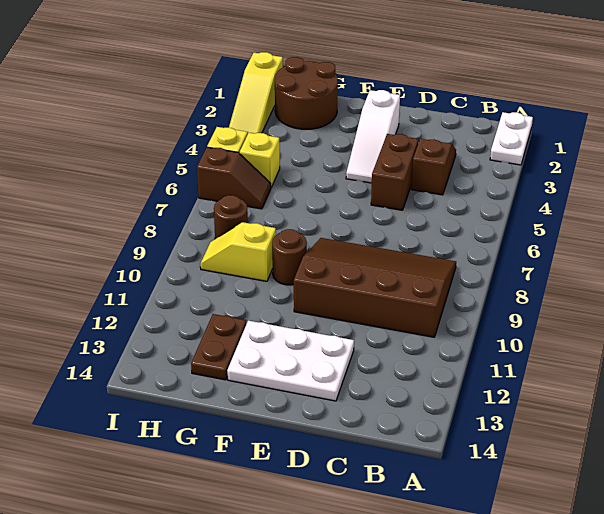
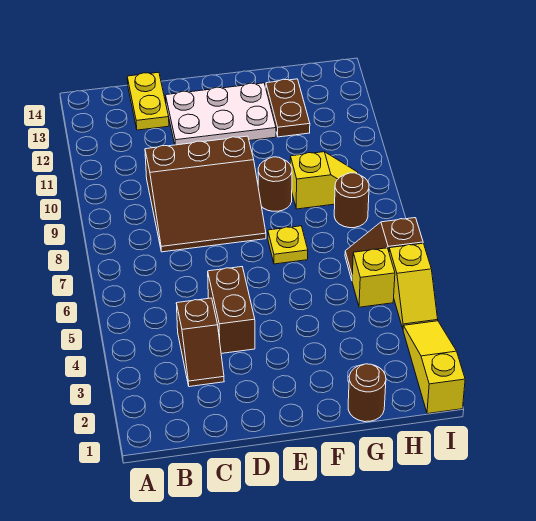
white 1x2 plate [490,112,533,165] -> none
brown 3x4 slope [294,238,456,337] -> brown 3x3 slope [145,136,266,252]
none -> yellow 1x2 plate [127,72,169,130]
white 1x3 slope [346,90,400,183] -> none
none -> yellow 1x1 plate [268,226,308,264]
brown 2x2 round brick [275,57,338,129] -> brown 1x1 round brick [348,364,386,422]

